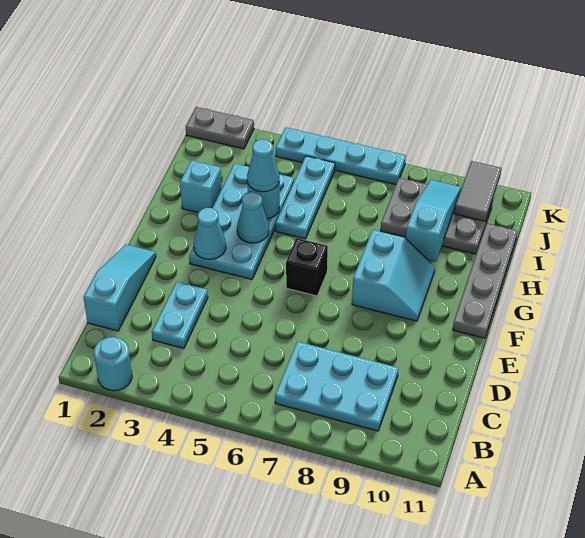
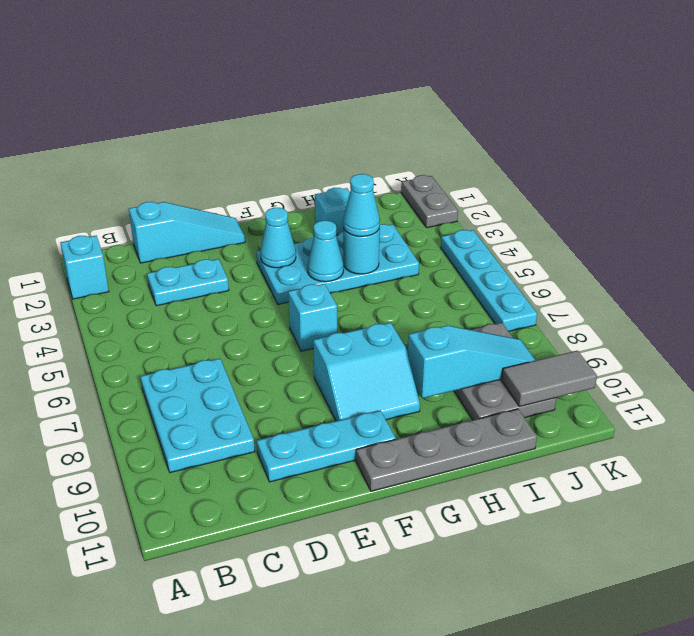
cyan 1x1 round brick [94,337,132,391] -> cyan 1x1 brick [61,236,109,299]
black 1x1 brick [286,238,328,296] -> cyan 1x1 brick [288,284,337,351]
cyan 1x3 plate [275,156,335,239] -> cyan 1x3 plate moved to [257,411,396,482]

